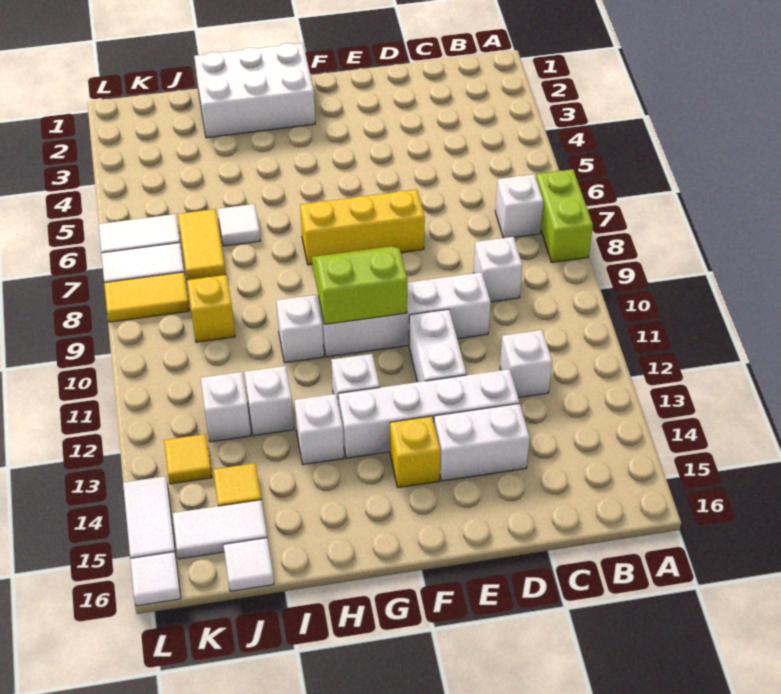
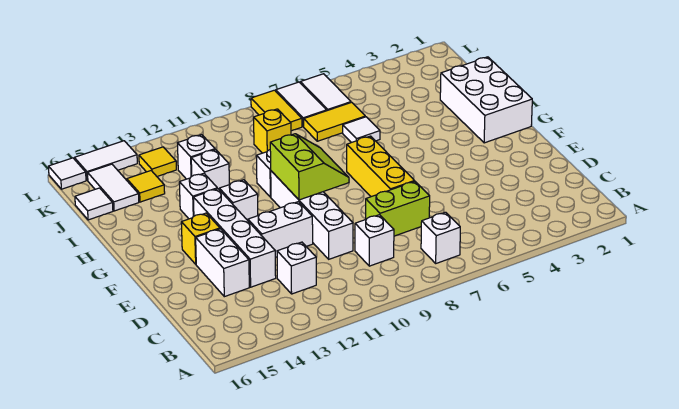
lime 1x2 brick [536,169,593,262] -> lime 1x2 brick moved to [366,181,430,236]

